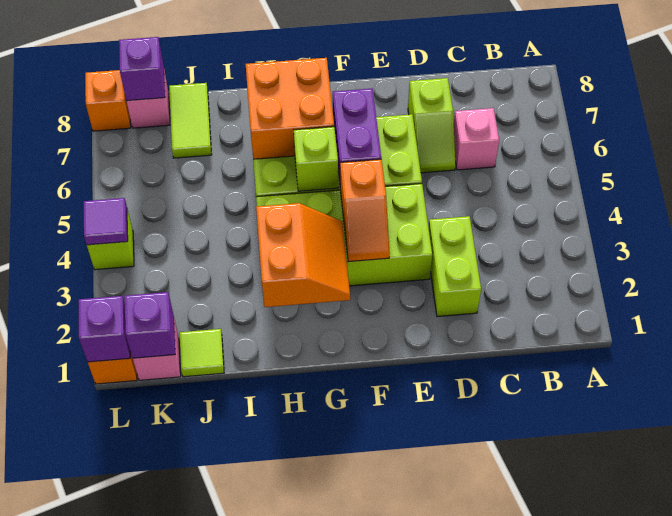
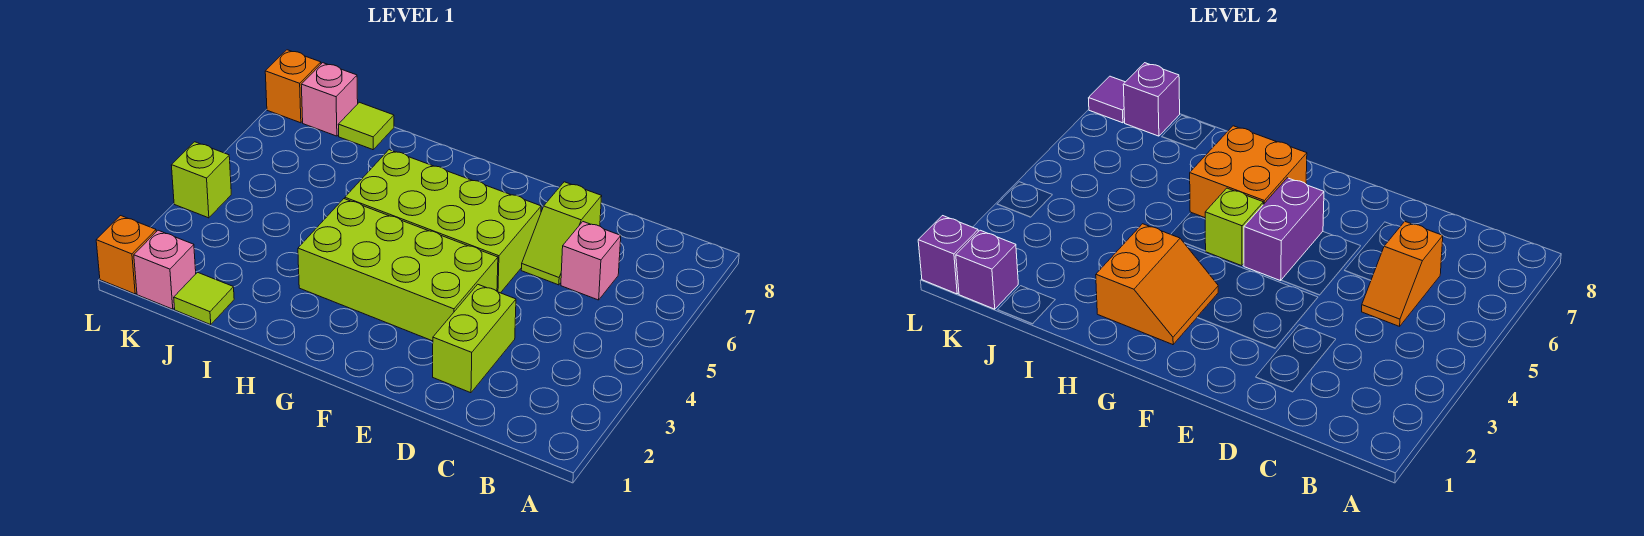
orange 1x2 slope [340,159,390,262] -> orange 1x2 slope moved to [1362,222,1443,326]
lime 1x2 tile [169,83,212,158] -> lime 1x1 tile [338,102,394,150]
purple 1x1 tile [84,198,128,245] -> purple 1x1 tile moved to [1089,76,1125,123]

